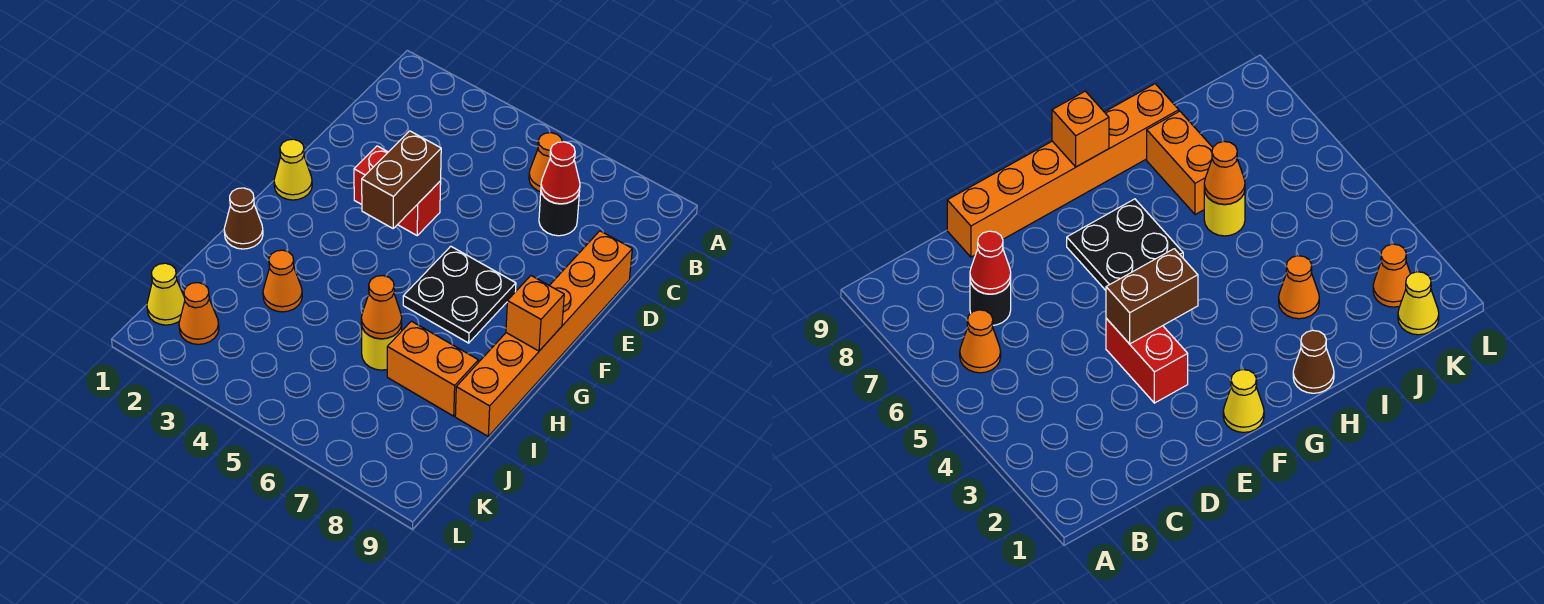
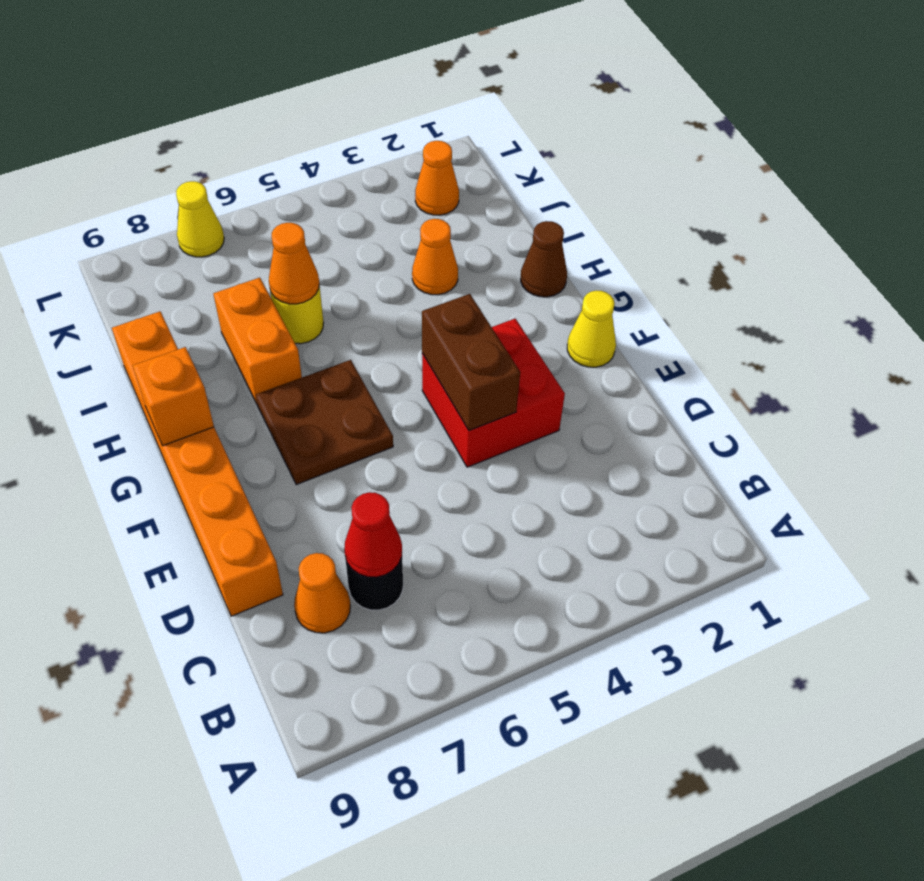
orange 1x1 cone [529,133,562,192] -> orange 1x1 cone moved to [294,553,350,633]
red 1x2 brick [354,146,441,235] -> red 2x2 brick [422,319,565,467]
black 2x2 plate [403,246,516,343] -> brown 2x2 plate [256,360,393,485]
orange 1x2 brick [387,321,478,416] -> orange 1x2 brick turned to [213,278,302,404]
yellow 1x1 cone [147,263,185,325] -> yellow 1x1 cone moved to [176,181,224,257]

